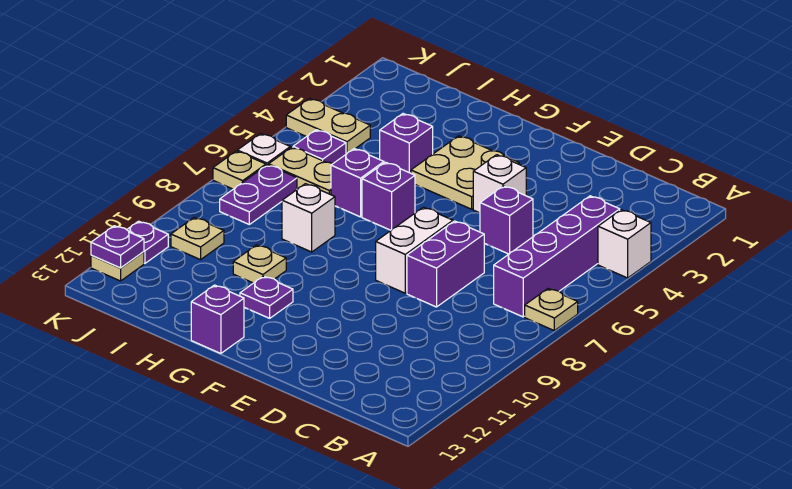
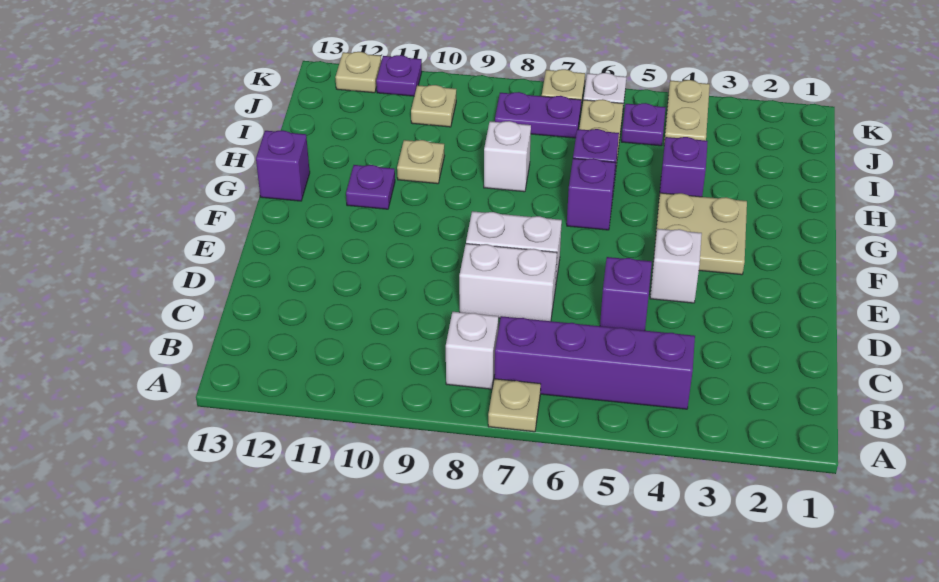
white 1x1 brick [598,210,651,278] -> white 1x1 brick moved to [446,312,498,389]
purple 1x2 brick [407,221,484,307] -> white 1x2 brick [459,244,557,321]
purple 1x1 plate [91,226,144,268] -> none

